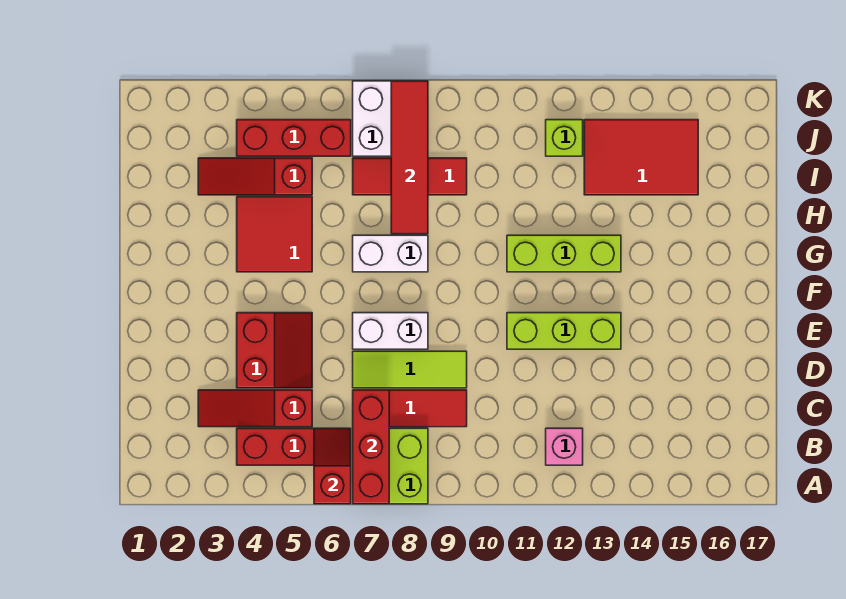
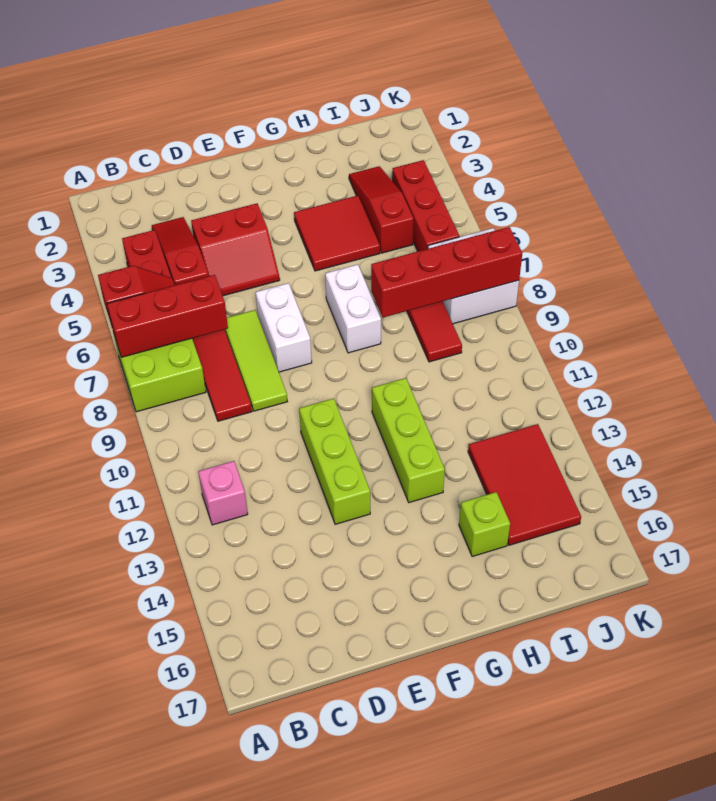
red 1x4 tile [391,81,428,234] -> red 1x4 brick [371,227,522,317]
lime 1x1 brick [546,120,583,156] -> lime 1x1 brick moved to [459,492,510,557]

